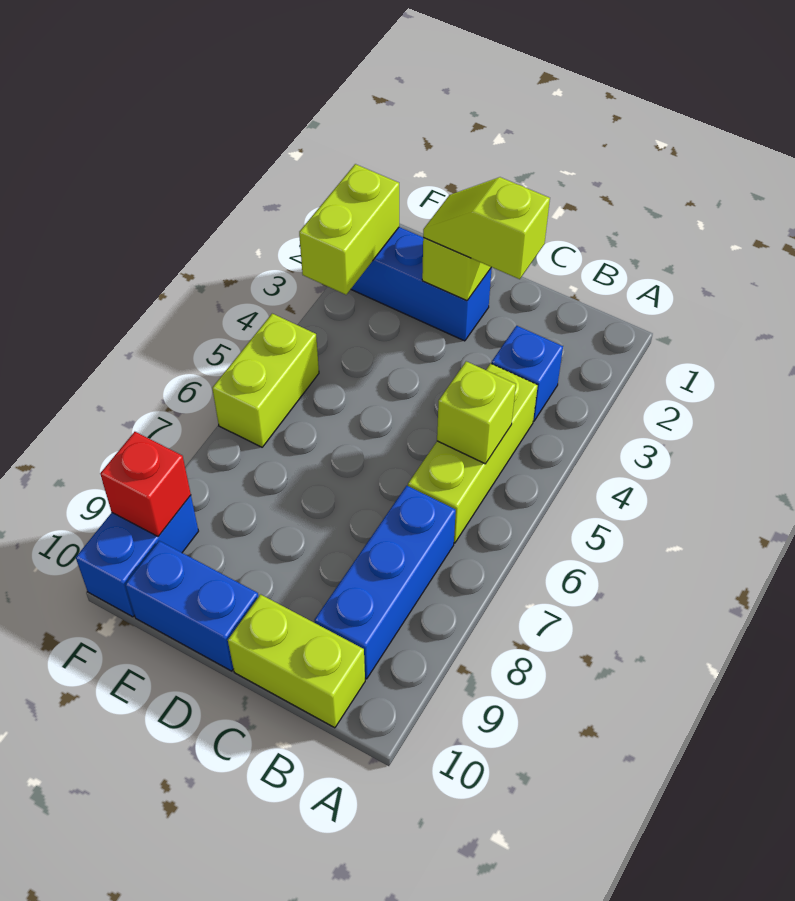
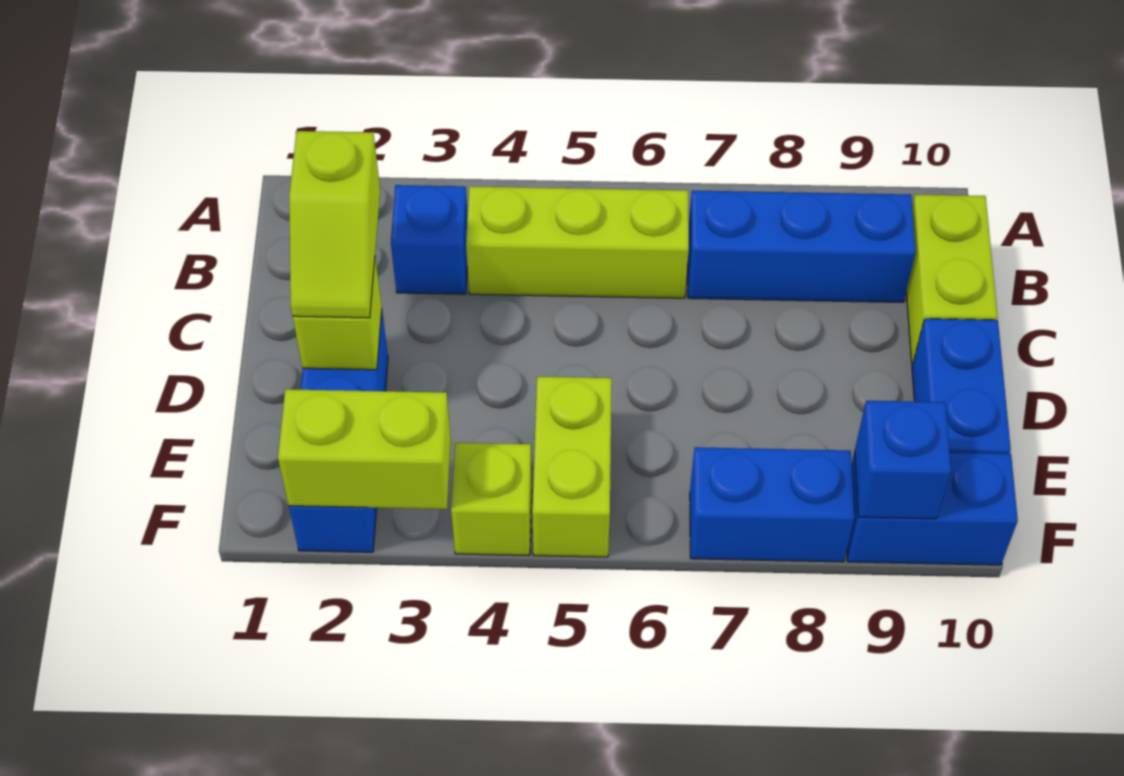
lime 1x1 brick [437,361,516,464] -> lime 1x1 brick moved to [451,443,532,555]
lime 1x2 brick [212,314,319,447] -> lime 1x2 brick turned to [532,376,612,557]
none -> blue 1x2 brick [690,447,854,562]
red 1x1 brick [100,432,191,536] -> blue 1x1 brick [855,401,951,519]

